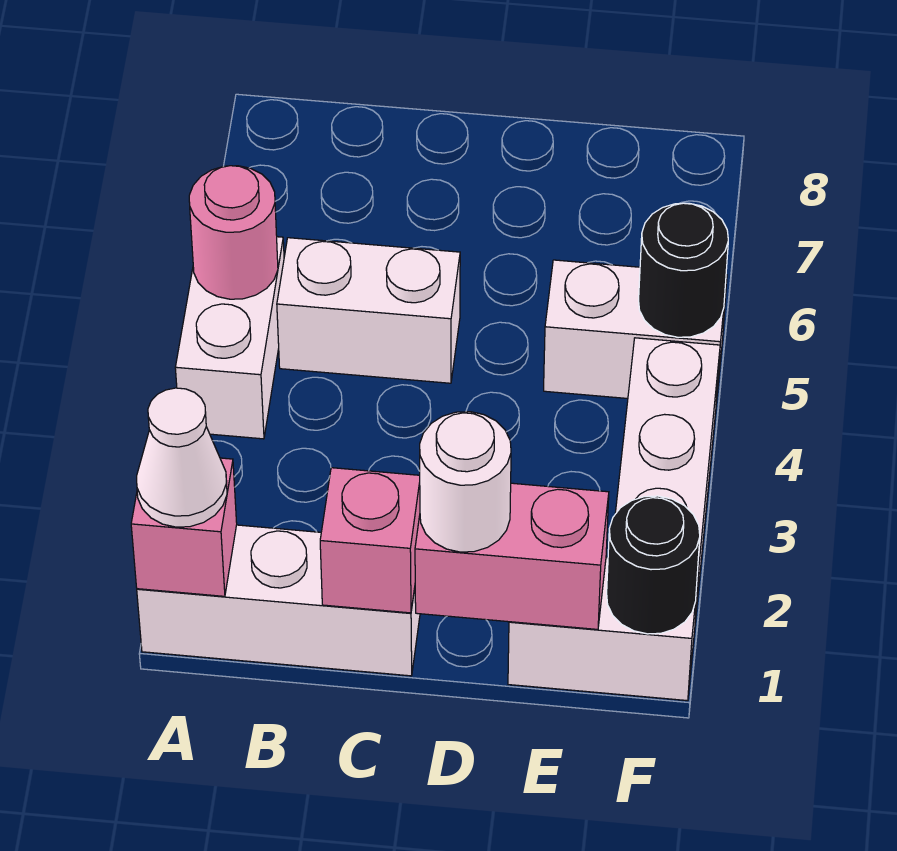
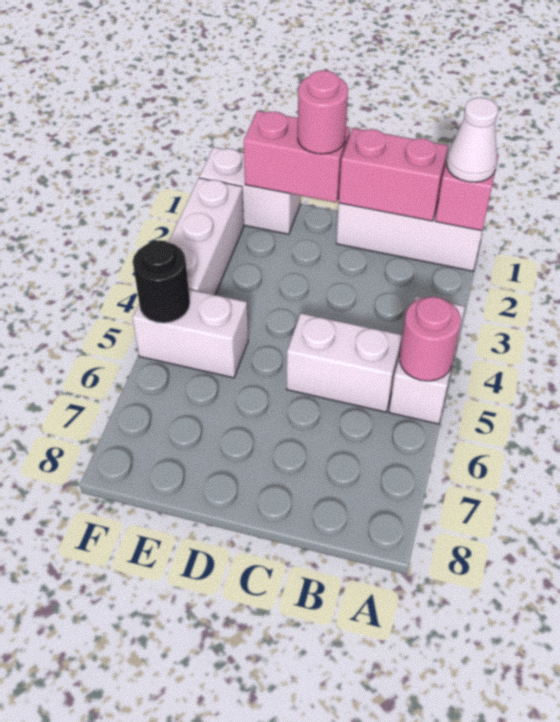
pink 1x1 brick [320,468,420,613] -> pink 1x2 brick [339,128,448,221]
white 1x1 round brick [420,412,511,552] -> pink 1x1 round brick [298,70,348,154]
black 1x1 round brick [607,496,700,634] -> none

